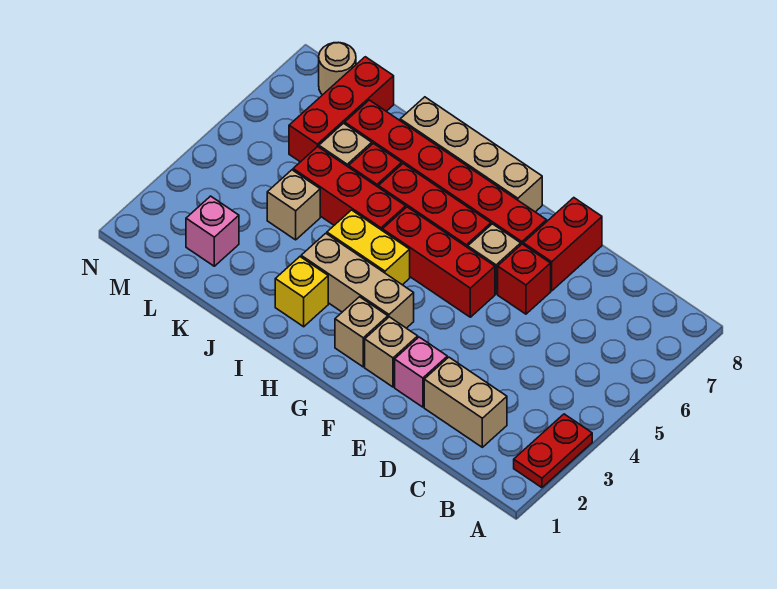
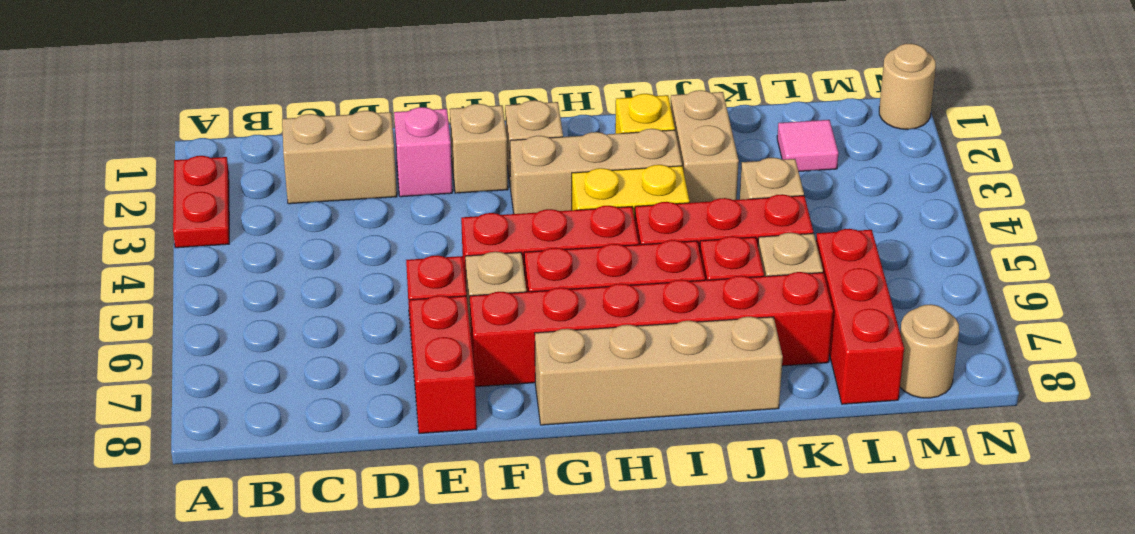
none -> tan 1x2 brick [671,90,739,203]
pink 1x1 brick [186,196,239,266] -> pink 1x1 tile [777,120,838,171]
none -> tan 1x1 round brick [879,44,936,129]

